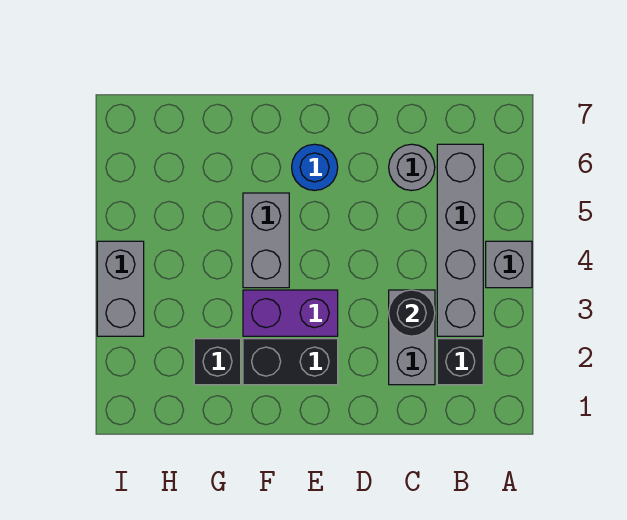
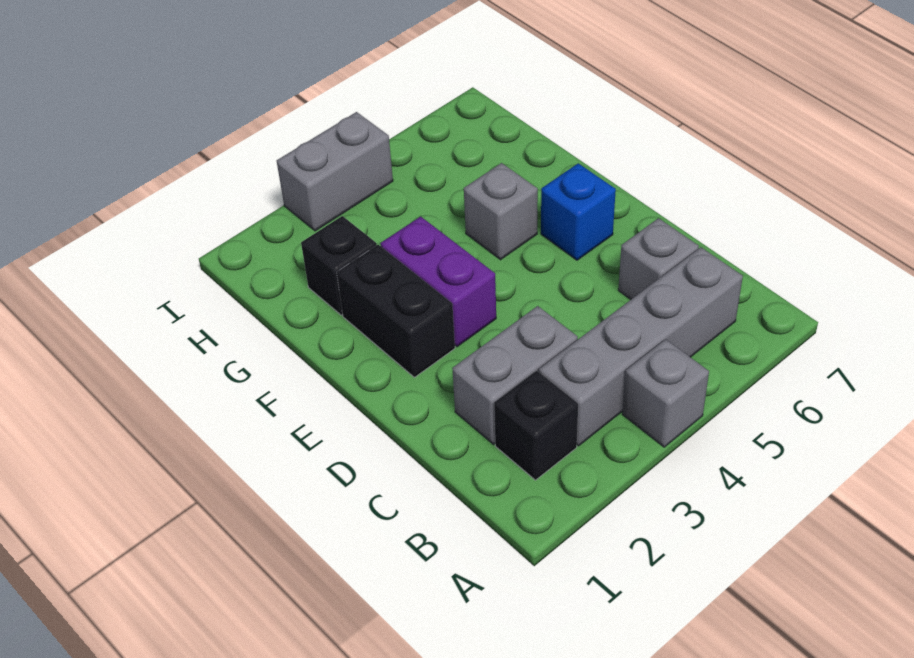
black 1x1 round brick [389,290,435,336] -> none
grey 1x1 round brick [389,144,435,191] -> grey 1x1 brick [618,218,699,300]
blue 1x1 round brick [292,144,338,191] -> blue 1x1 brick [541,163,616,260]
grey 1x2 brick [243,193,289,288] -> grey 1x1 brick [464,163,538,260]

